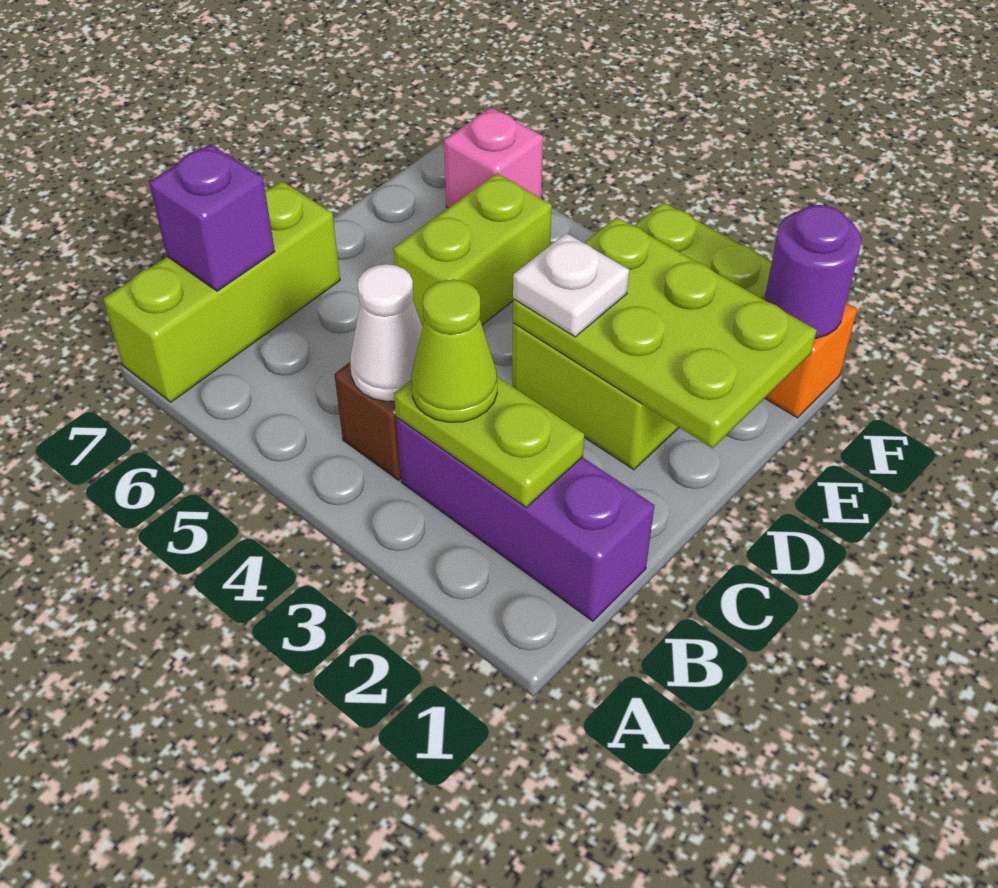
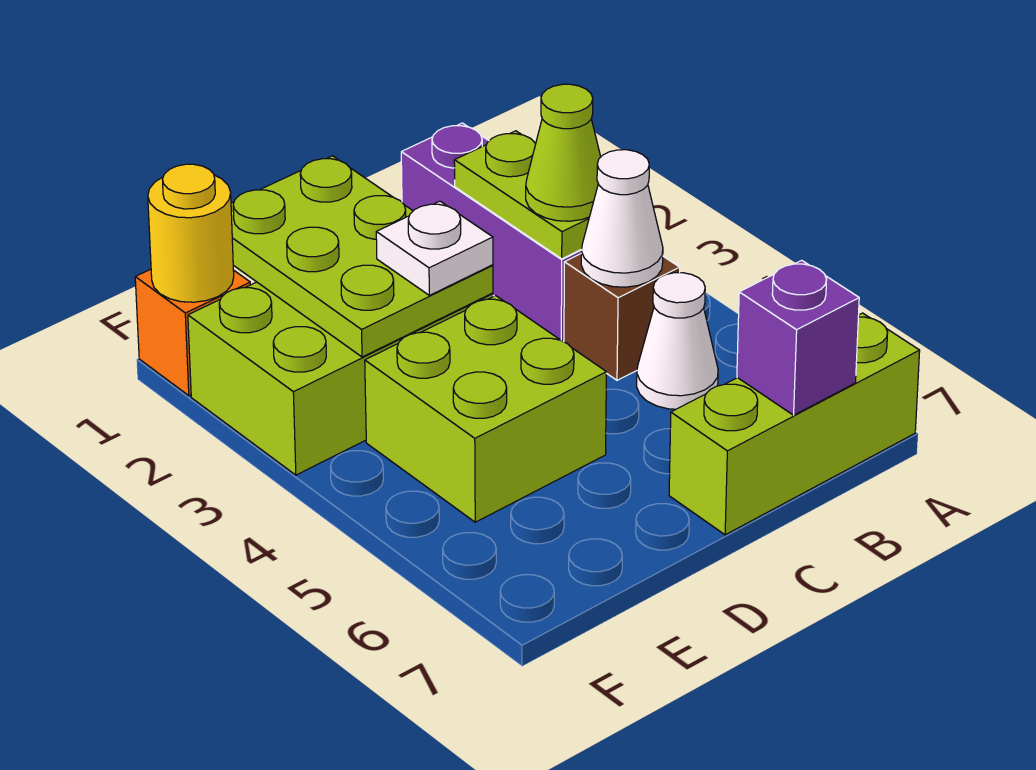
none -> white 1x1 cone [637,273,718,409]
lime 1x2 brick [393,173,552,327] -> lime 2x2 brick [365,296,606,522]
purple 1x1 round brick [764,205,861,338] -> yellow 1x1 round brick [148,164,234,302]
pink 1x1 brick [444,108,543,208] -> none

